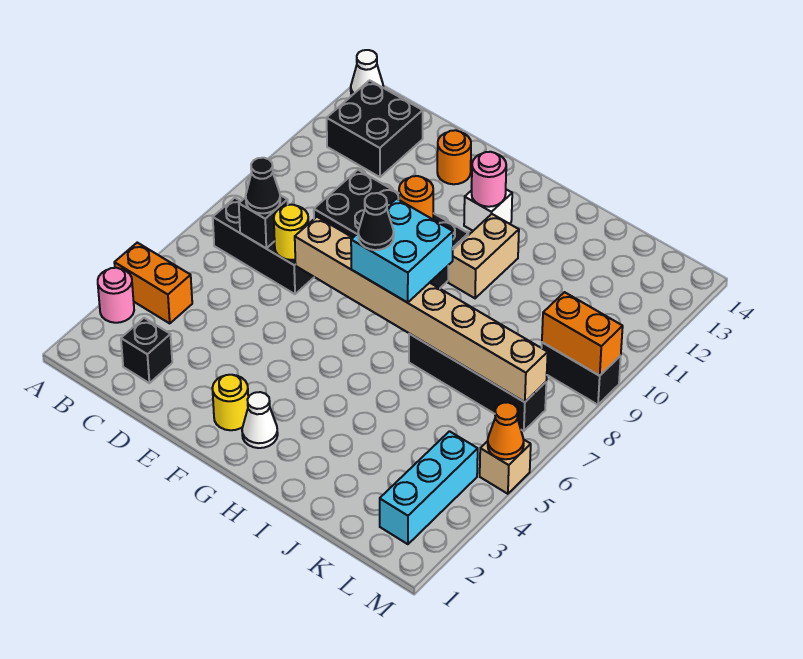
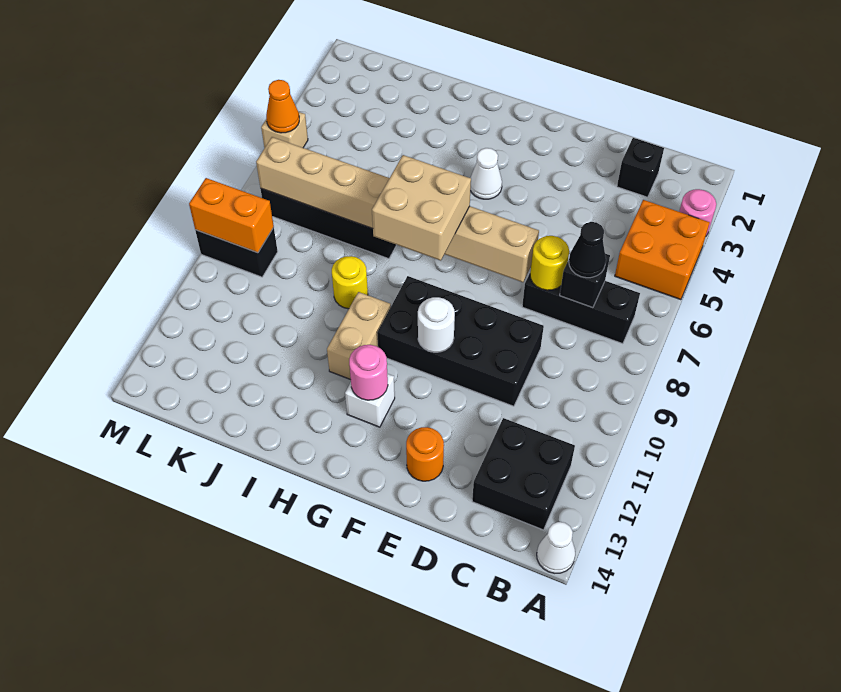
orange 1x2 brick [114,243,192,323] -> orange 2x2 brick [615,200,710,300]
yellow 1x1 round brick [212,375,248,430] -> yellow 1x1 round brick moved to [332,256,368,309]
orange 1x1 round brick [399,176,433,219] -> white 1x1 round brick [418,297,455,352]
white 1x1 cone [242,392,278,448] -> white 1x1 cone moved to [470,148,502,199]
cyan 2x2 brick [351,199,453,303] -> tan 2x2 brick [372,155,471,261]
black 1x1 cone [358,193,394,250] -> none
cyan 1x3 brick [380,431,478,544] -> none

